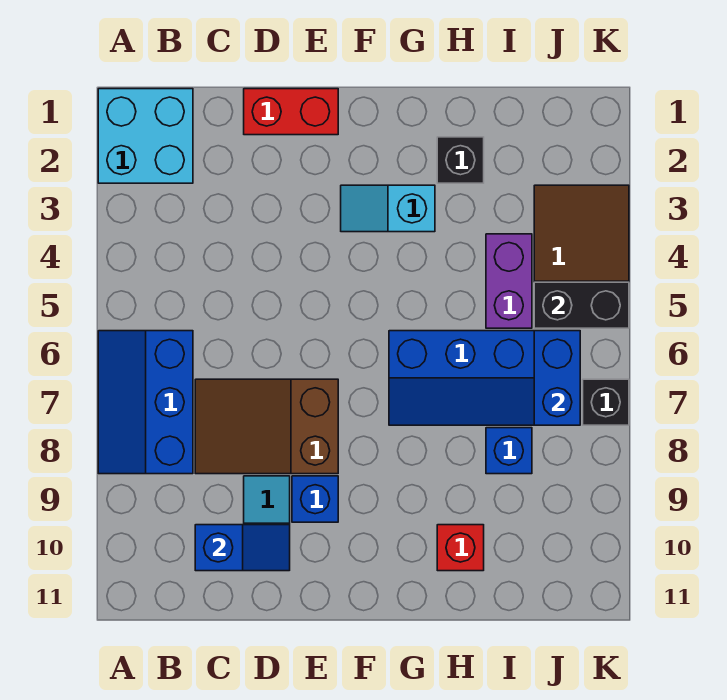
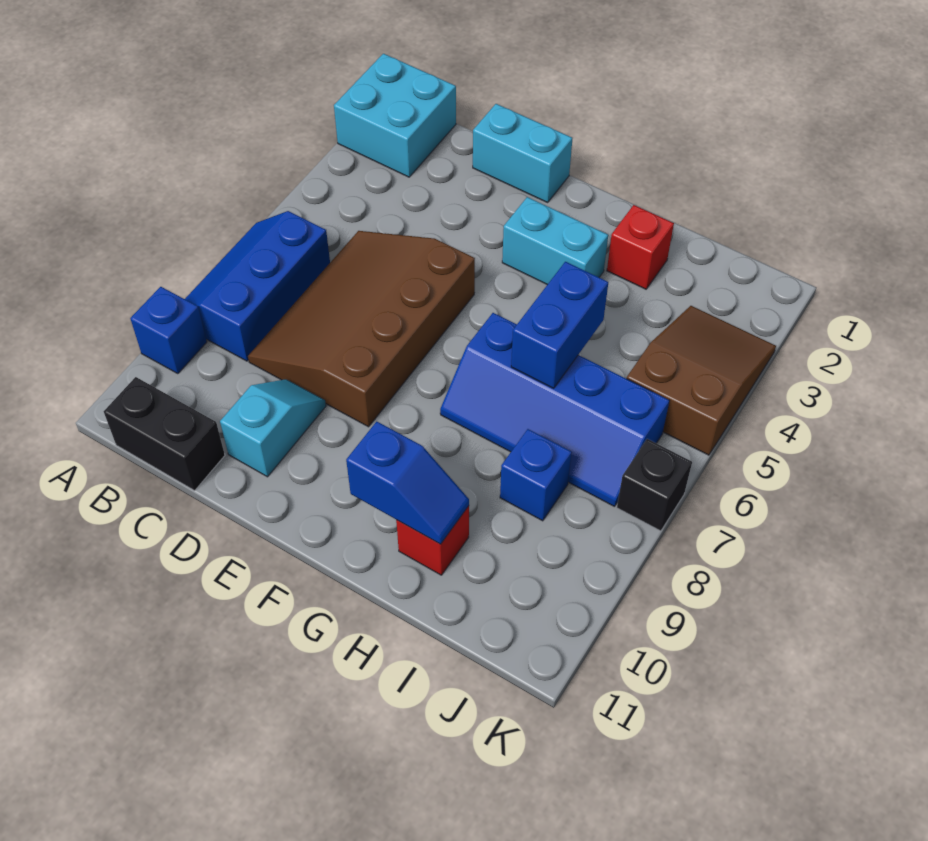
brown 2x3 slope [195,379,338,474] -> brown 3x4 slope [248,231,475,427]
blue 1x2 slope [195,525,290,571] -> blue 1x2 slope moved to [346,422,469,544]
red 1x2 brick [244,89,338,135] -> cyan 1x2 brick [473,104,572,202]
blue 1x1 brick [292,476,338,522] -> blue 1x1 brick moved to [130,287,207,374]
cyan 1x2 slope [341,185,435,232] -> cyan 1x2 brick [502,197,608,285]
black 1x1 brick [437,137,484,183] -> red 1x1 brick [607,205,674,289]
purple 1x2 brick [486,234,532,328] -> none
black 1x2 brick [534,282,629,328] -> black 1x2 brick moved to [104,377,225,491]
blue 1x2 brick [534,331,580,425] -> blue 1x2 brick moved to [511,262,608,388]

